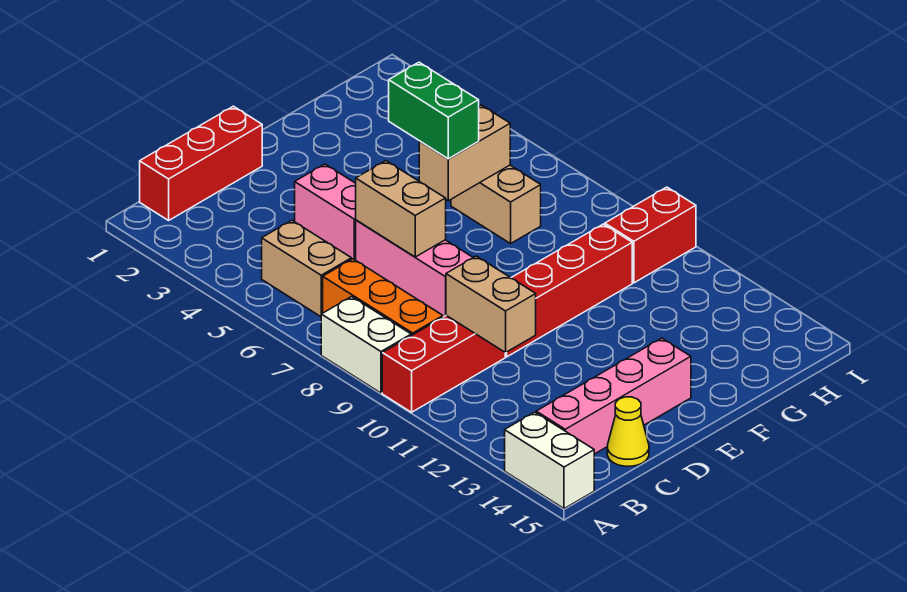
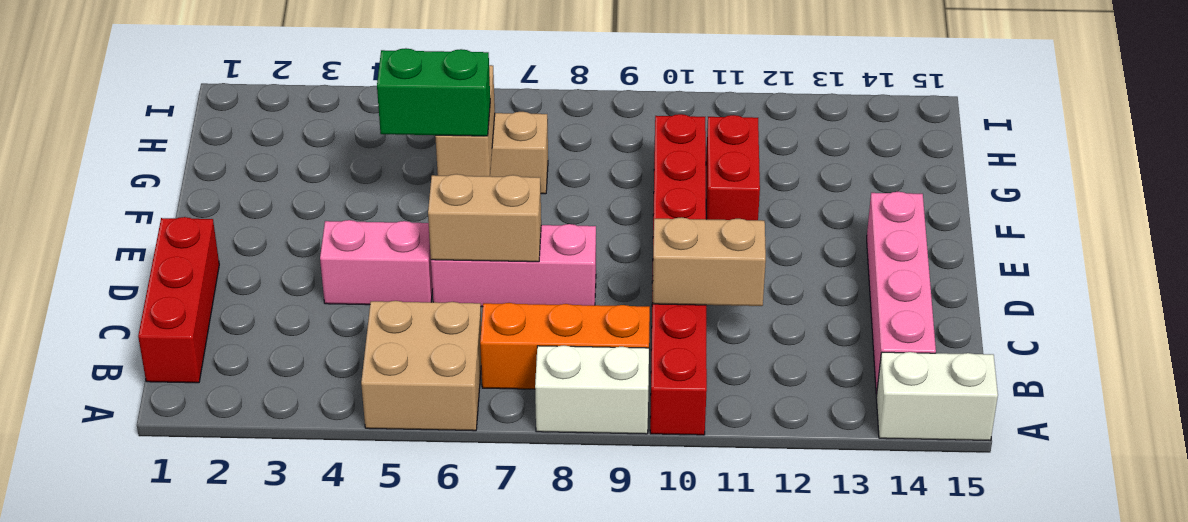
tan 1x2 brick [262,220,351,317] -> tan 2x2 brick [361,301,481,431]
yellow 1x1 cone [607,397,649,466] -> none
red 1x2 brick [605,187,696,283] -> red 1x2 brick moved to [706,115,760,220]

